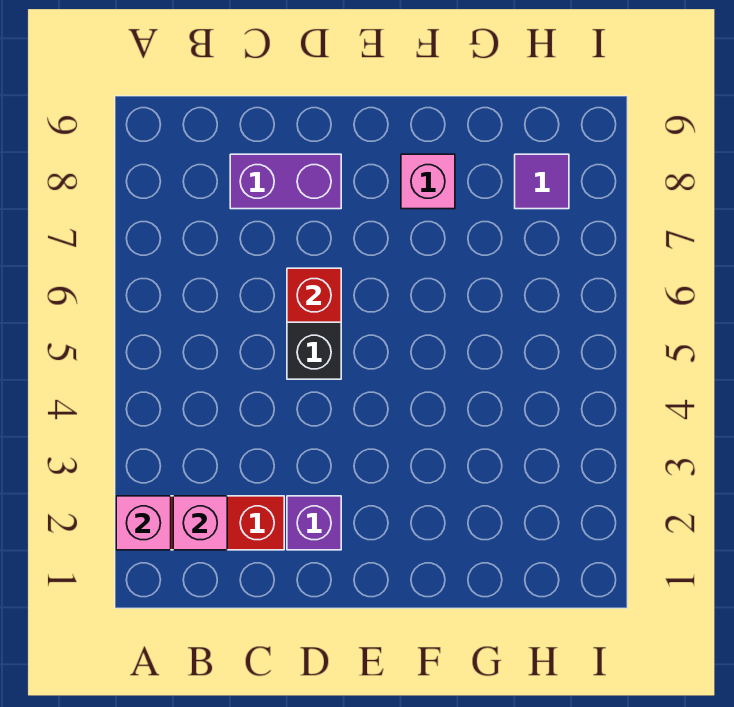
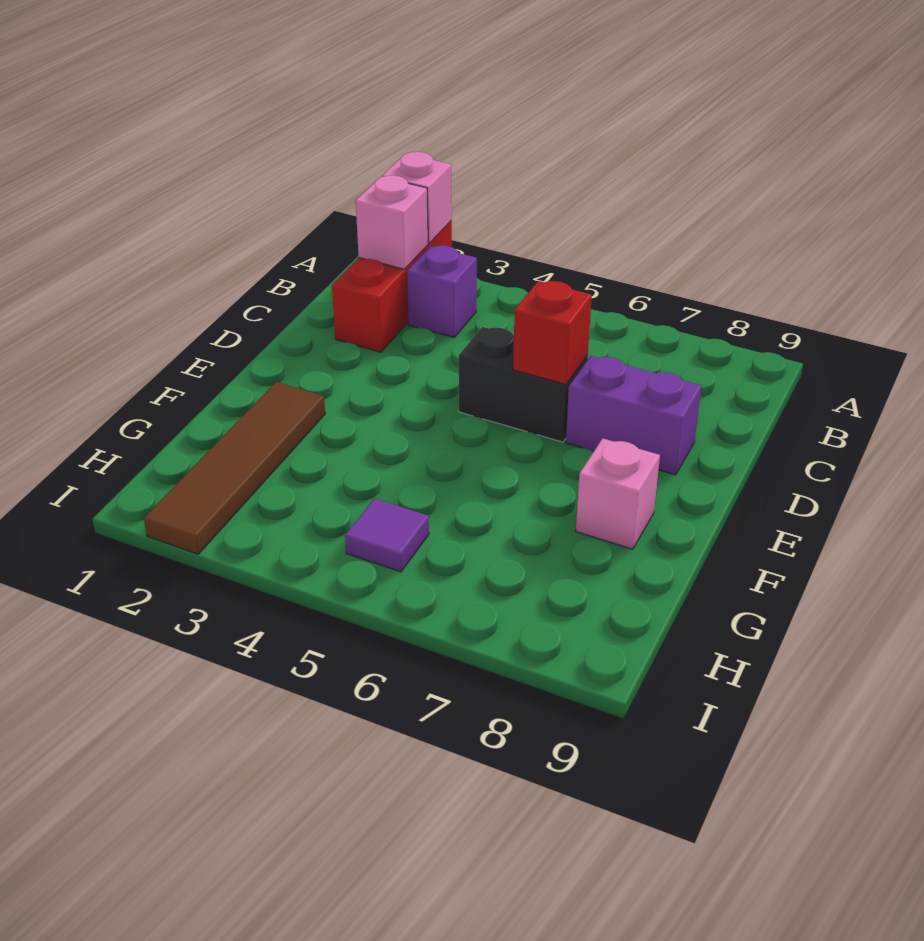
purple 1x2 brick [230,154,341,209] -> purple 1x2 brick turned to [566,356,702,475]
purple 1x1 brick [287,496,341,550] -> purple 1x1 brick moved to [407,246,477,337]
none -> brown 1x4 tile [144,382,325,554]
purple 1x1 tile [515,154,569,209] -> purple 1x1 tile moved to [345,498,429,572]

